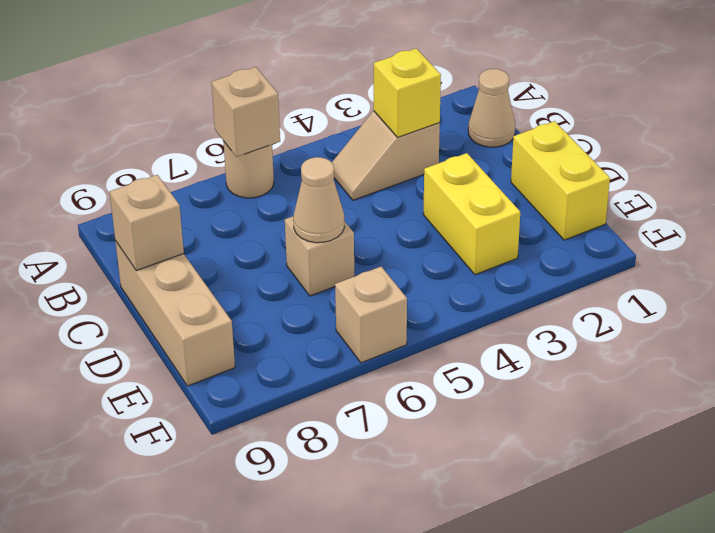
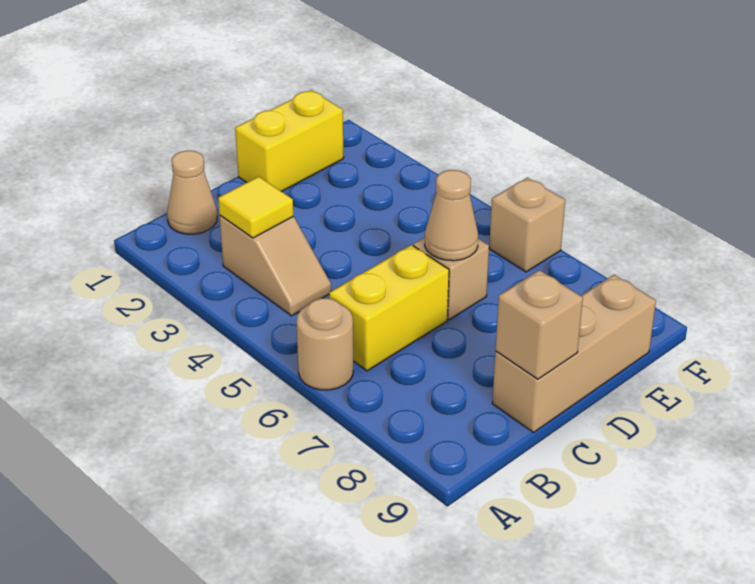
tan 1x1 brick [211,67,280,157] -> none
yellow 1x1 brick [374,48,441,137] -> yellow 1x1 tile [218,177,293,238]
yellow 1x2 brick [423,153,520,275] -> yellow 1x2 brick moved to [329,245,449,371]

